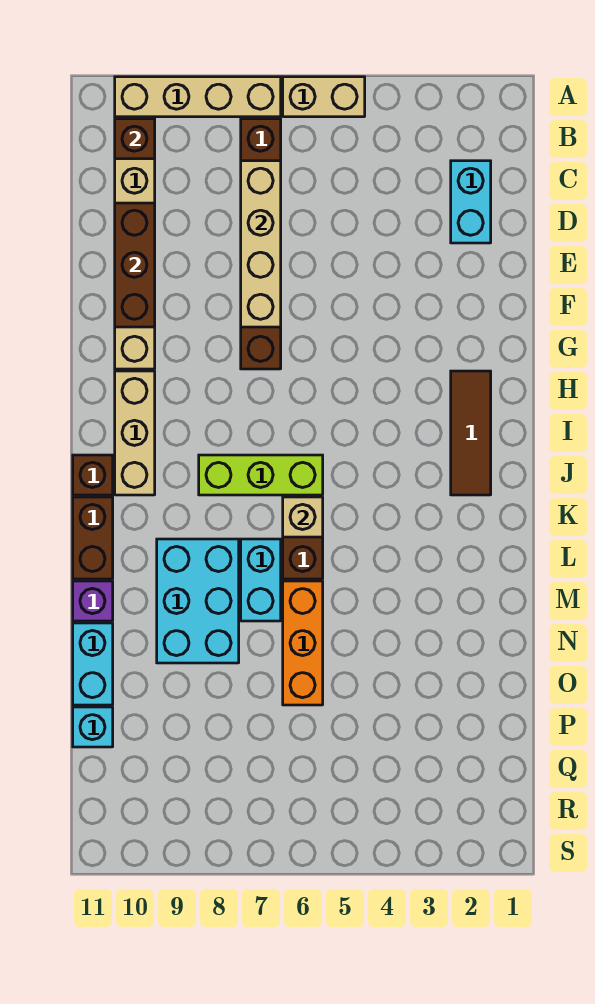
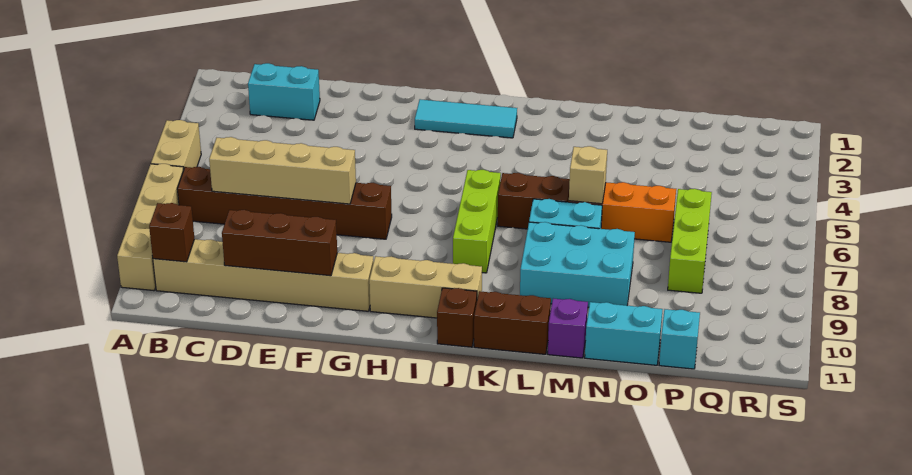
brown 1x3 tile [451,371,491,495] -> cyan 1x3 tile [415,99,517,138]
tan 1x1 brick [283,497,323,537] -> tan 1x1 brick moved to [569,146,607,204]
none -> lime 1x3 brick [668,189,712,293]

